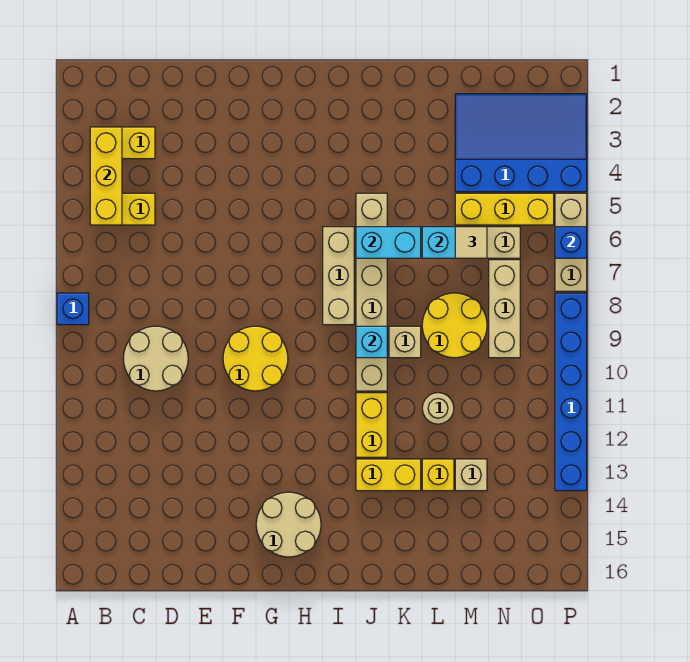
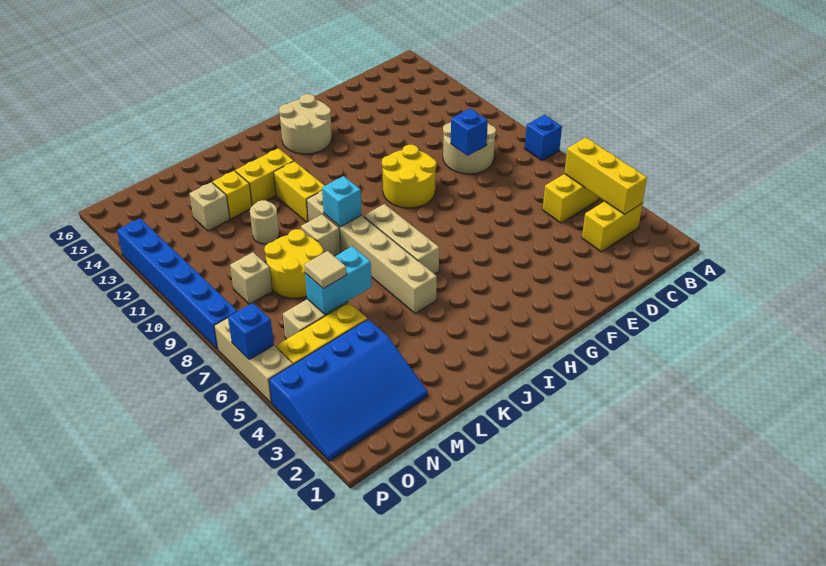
none -> blue 1x1 brick [451,108,488,156]
cyan 1x2 brick [356,227,421,258] -> none
tan 1x3 brick [489,260,520,358] -> tan 1x1 brick [230,252,272,304]

